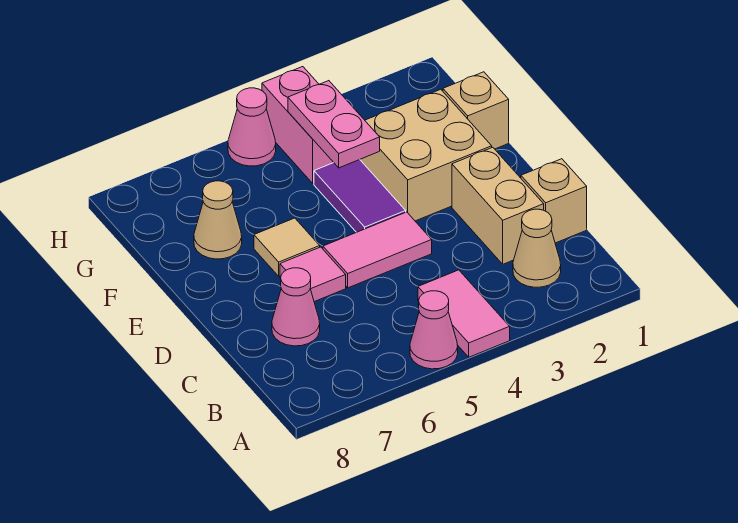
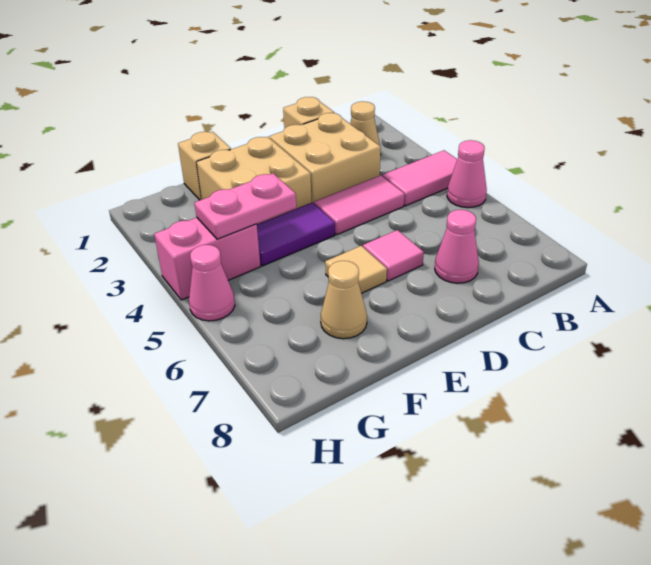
tan 1x2 brick [452,147,544,264] -> tan 2x2 brick [269,113,381,203]
pink 1x2 tile [323,212,432,288] -> pink 1x2 tile turned to [314,175,404,235]

